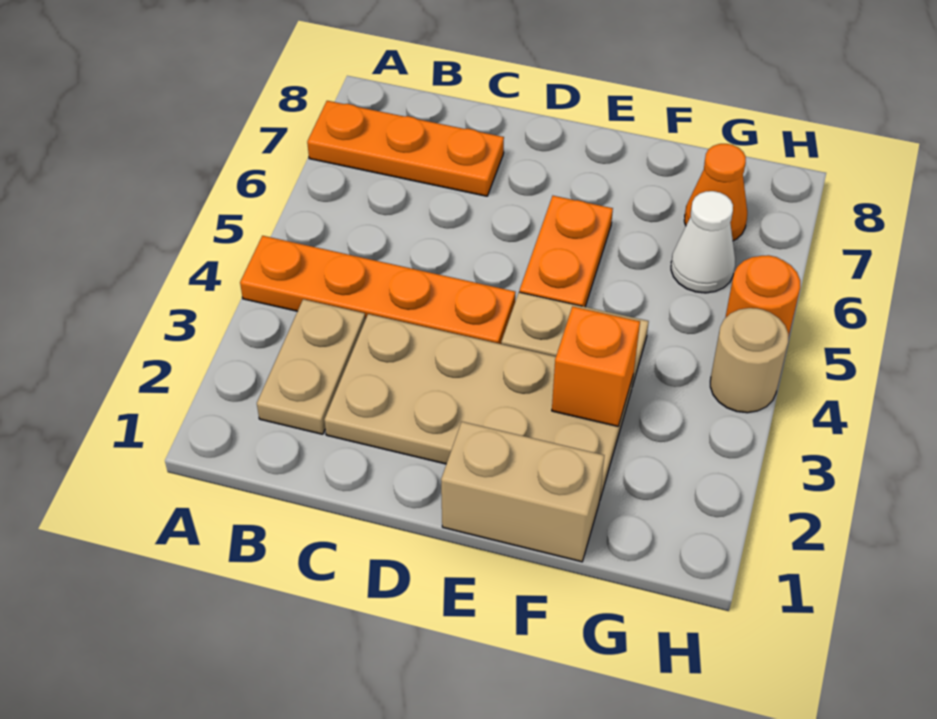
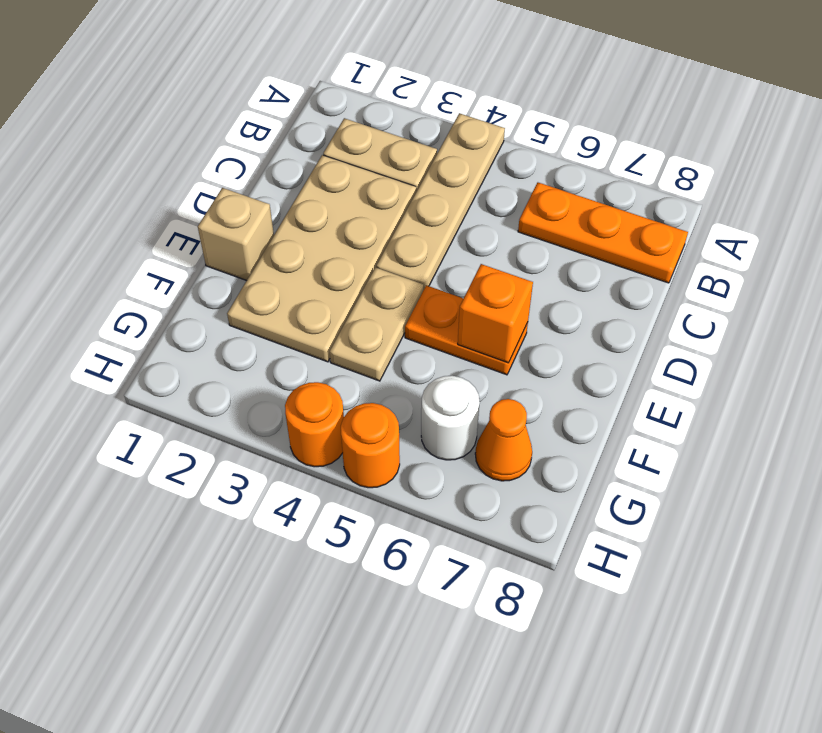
orange 1x4 plate [240,236,515,344] -> tan 1x4 plate [376,113,505,289]
orange 1x3 plate [307,101,504,196] -> orange 1x3 plate turned to [518,183,688,283]
tan 1x2 brick [441,422,604,562] -> tan 1x1 brick [198,188,274,281]
orange 1x1 brick [552,306,640,426] -> orange 1x1 brick moved to [458,264,533,363]
white 1x1 cone [671,191,735,293] -> white 1x1 round brick [421,376,480,460]
tan 1x1 round brick [710,308,788,413] -> orange 1x1 round brick [285,382,344,467]

